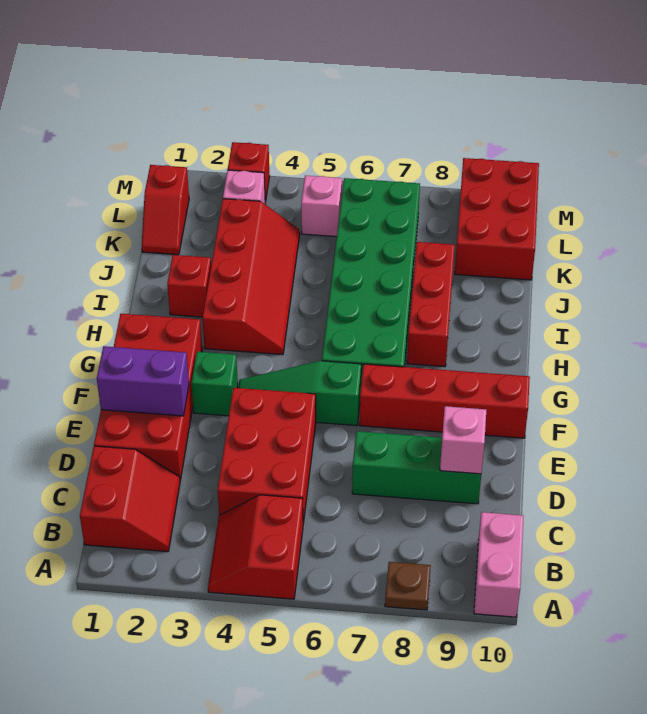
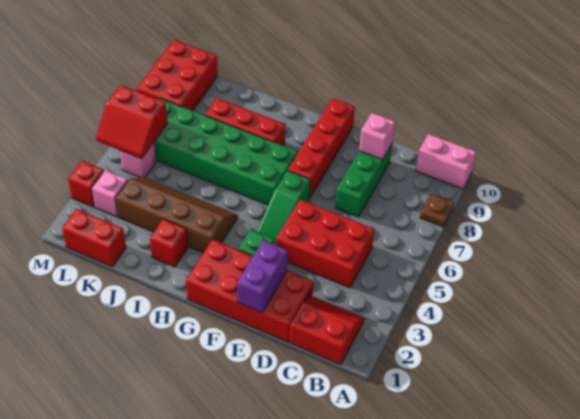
red 2x2 slope [208,495,303,599] -> red 2x2 slope moved to [96,85,167,159]
red 2x4 slope [202,199,300,355] -> brown 2x4 slope [115,177,238,253]
red 1x2 slope [142,165,189,255] -> red 1x2 brick [62,209,126,267]
red 2x3 brick [455,158,539,280] -> red 2x3 brick turned to [137,40,218,111]

